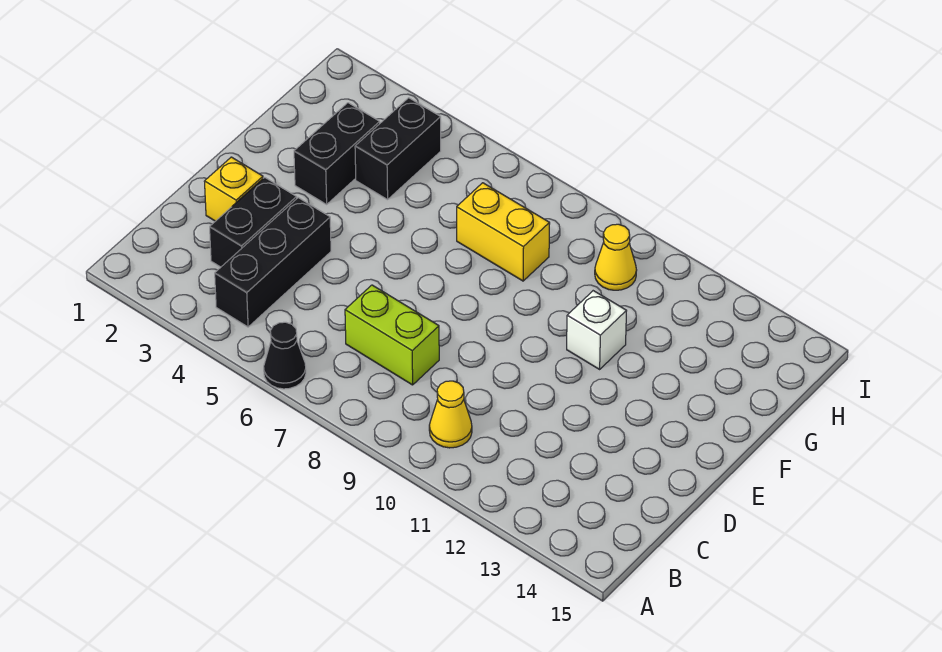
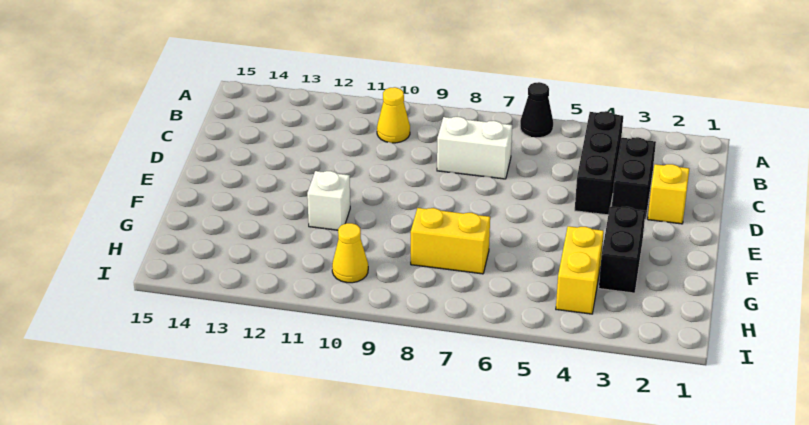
lime 1x2 brick [345,285,439,385] -> white 1x2 brick [437,117,512,179]
black 1x2 brick [355,98,441,200] -> yellow 1x2 brick [556,226,604,314]

